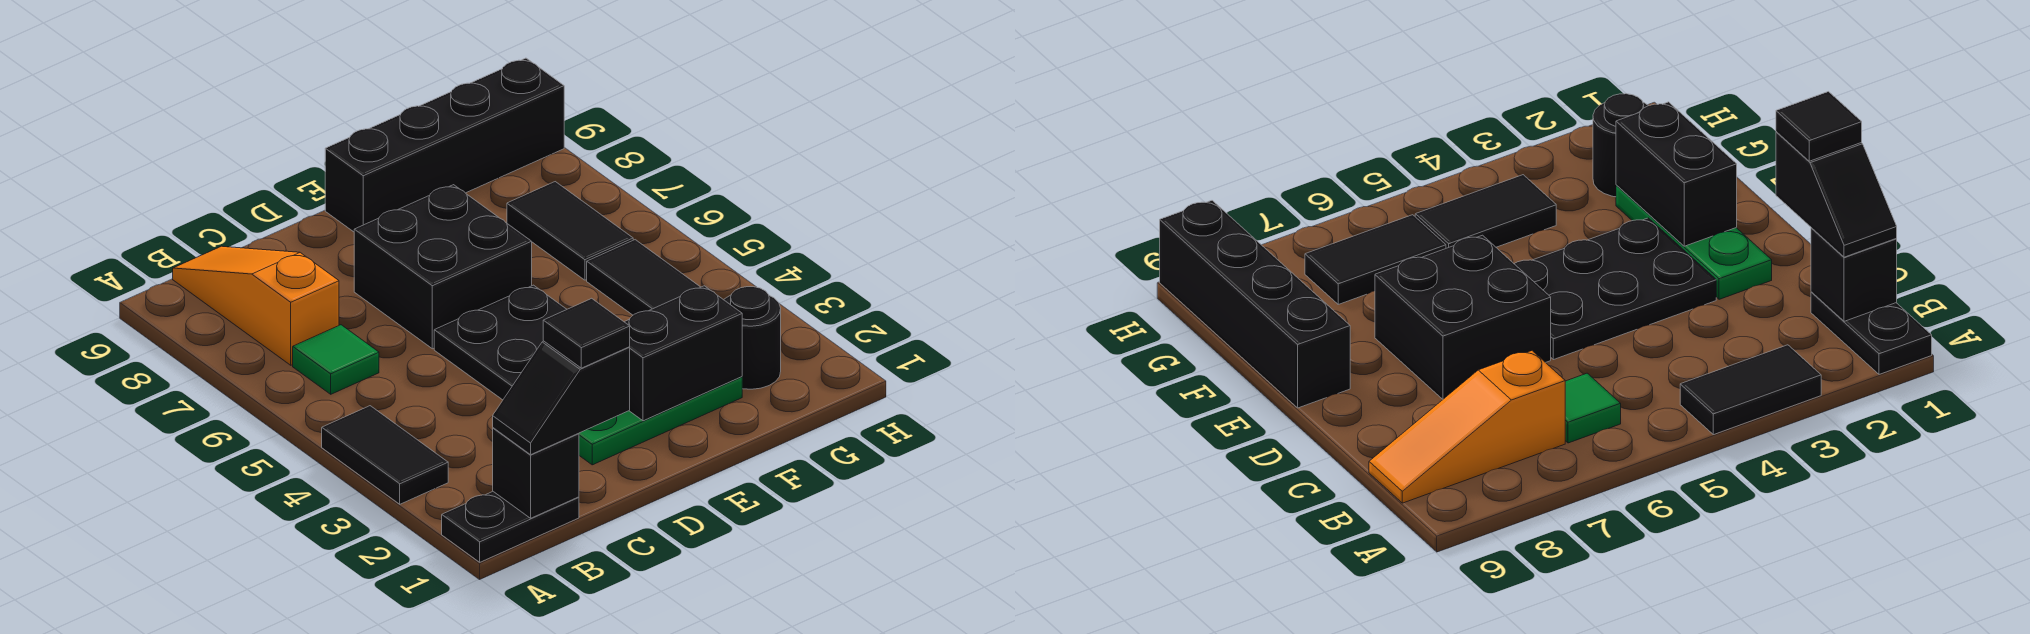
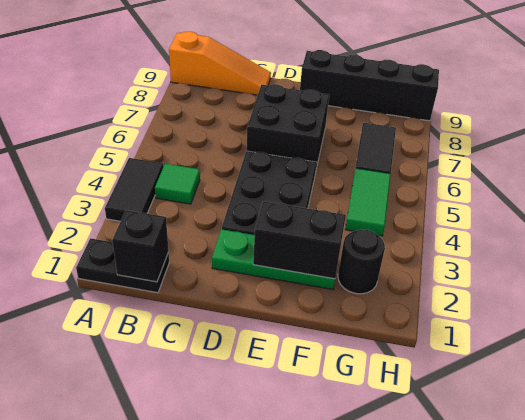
black 1x2 slope [493,341,630,455] -> none
green 1x1 tile [293,325,379,394] -> green 1x1 tile moved to [155,164,200,204]
orange 1x3 slope [173,246,339,365] -> orange 1x3 slope turned to [169,32,271,95]
black 1x1 tile [543,298,630,368] -> none
black 1x2 tile [587,240,700,315] -> green 1x2 tile [345,168,391,236]

